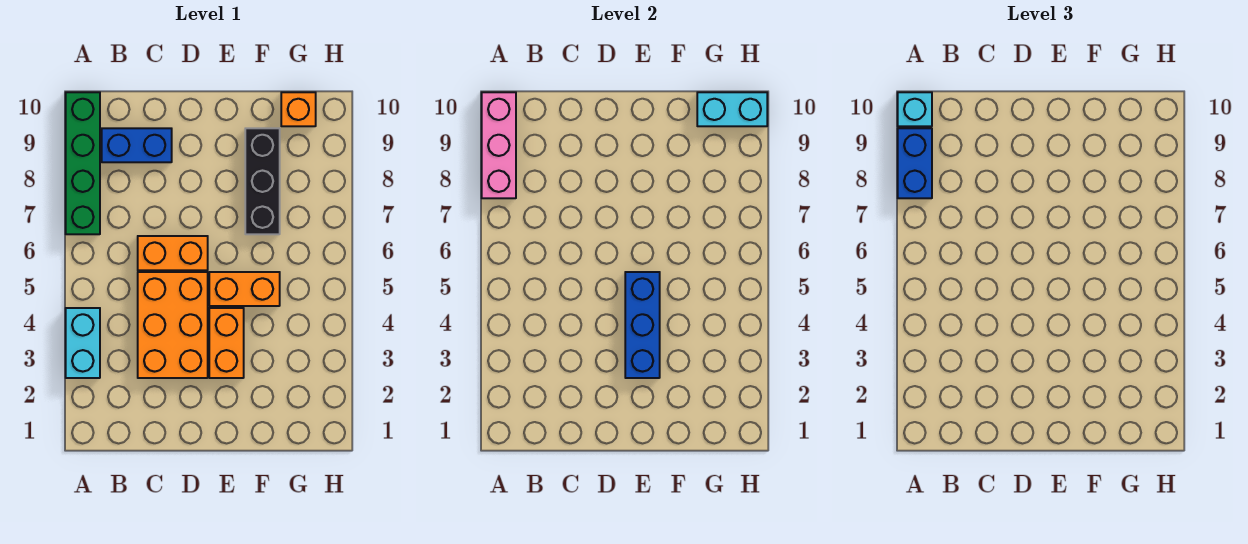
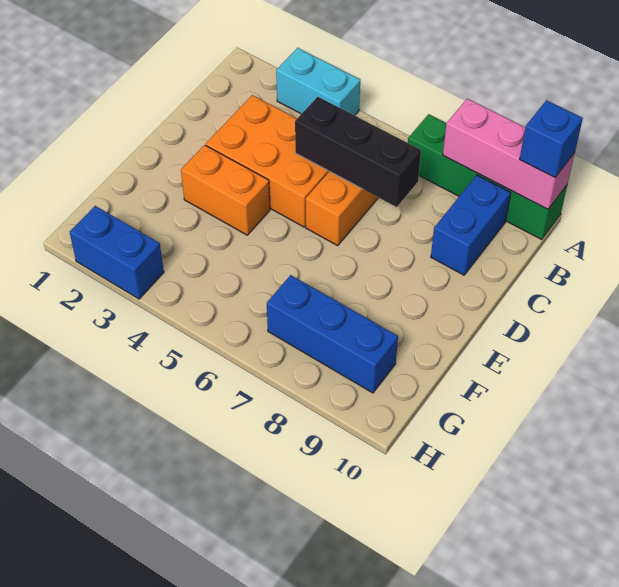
blue 1x2 brick [898,128,932,198] -> blue 1x2 brick moved to [70,206,164,299]
cyan 1x1 brick [898,92,932,126] -> blue 1x1 brick [520,100,583,177]
blue 1x3 brick [625,272,660,378] -> blue 1x3 brick moved to [267,275,398,393]
orange 1x2 brick [209,272,280,306] -> none
black 1x3 brick [245,128,280,234] -> black 1x3 brick moved to [295,97,421,207]
orange 1x1 brick [281,92,316,126] -> none
cyan 1x2 brick [697,92,767,126] -> none

